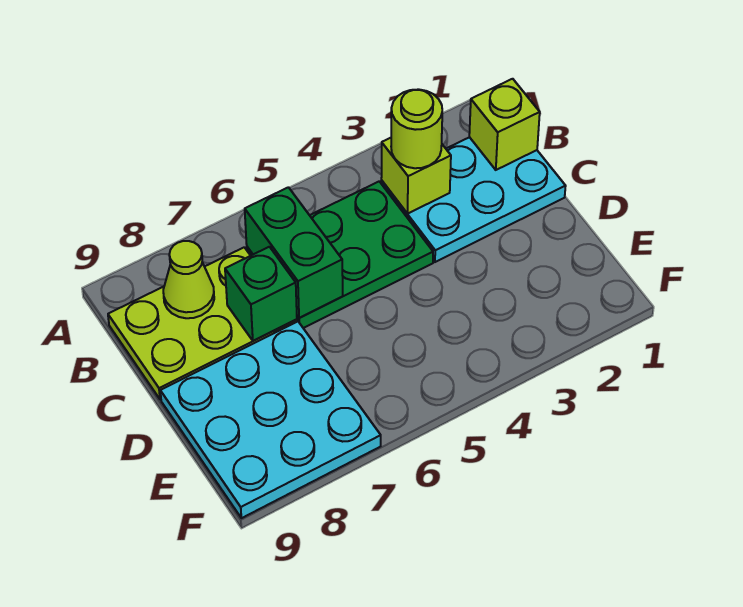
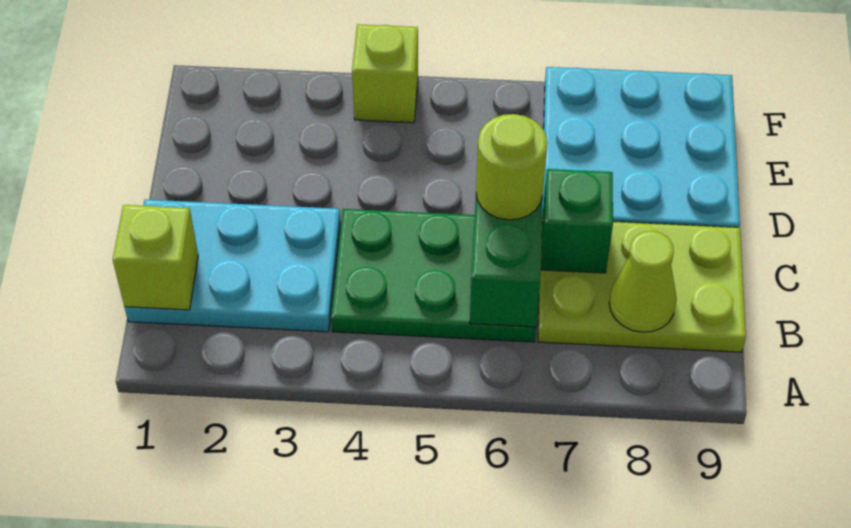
lime 1x1 brick [381,138,451,214] -> lime 1x1 brick moved to [352,24,418,123]
lime 1x1 round brick [391,89,442,168] -> lime 1x1 round brick moved to [476,114,547,220]

